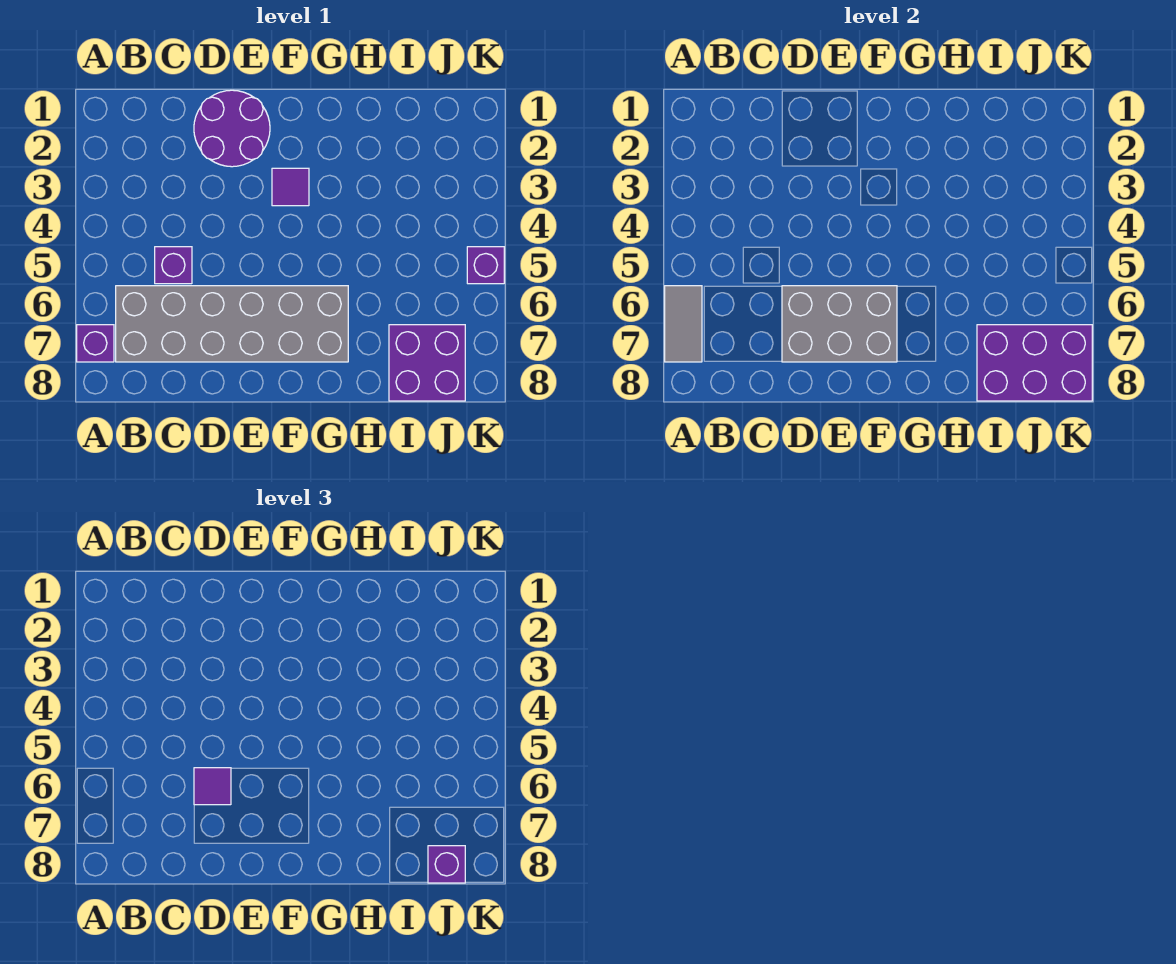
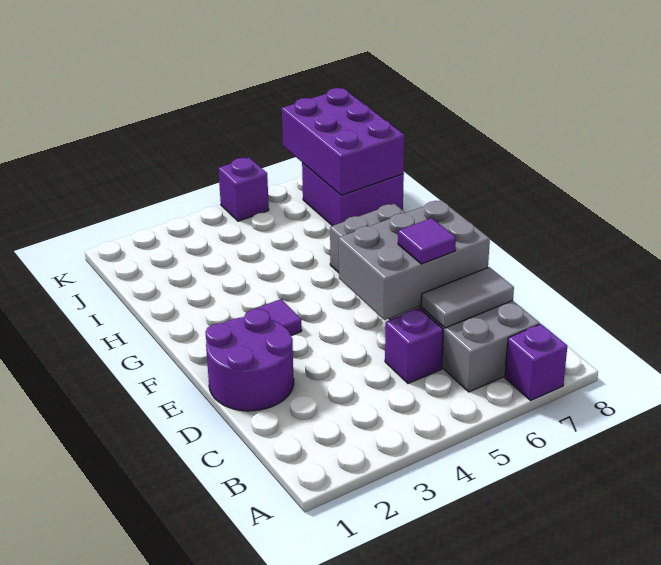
grey 1x2 tile [665,286,702,362] -> grey 1x2 tile moved to [421,267,514,328]
grey 2x3 brick [782,286,897,362] -> grey 2x3 brick turned to [339,200,490,320]
purple 1x1 brick [428,846,465,883] -> none

